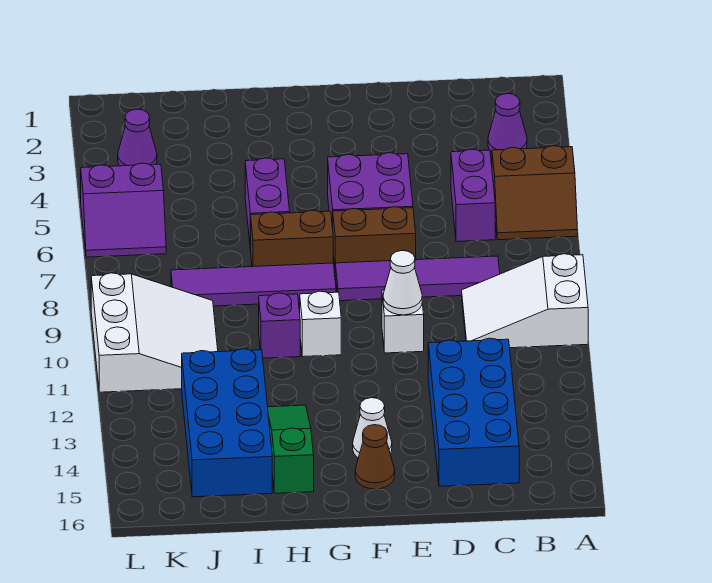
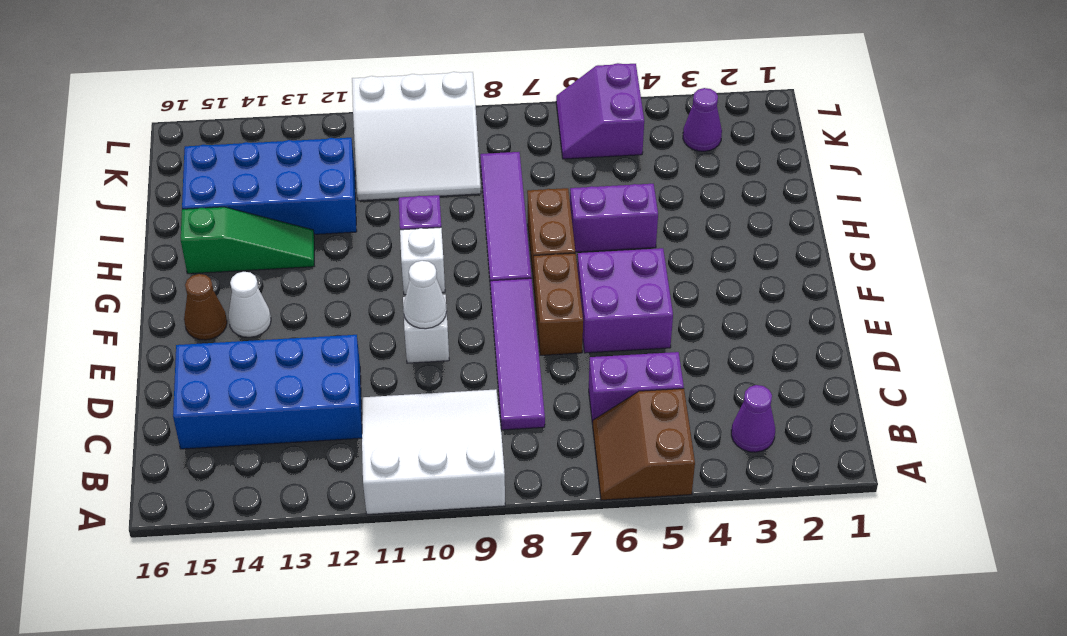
white 2x3 slope [462,254,588,348] -> white 3x3 slope [362,389,505,514]

